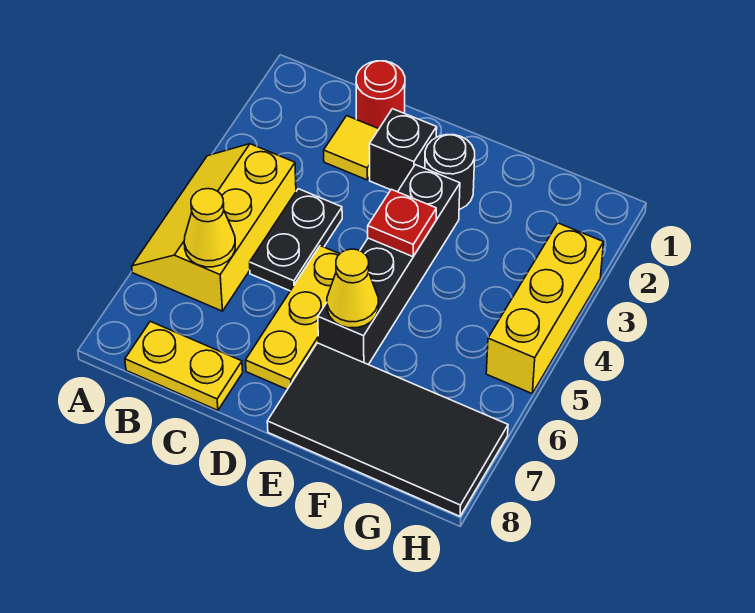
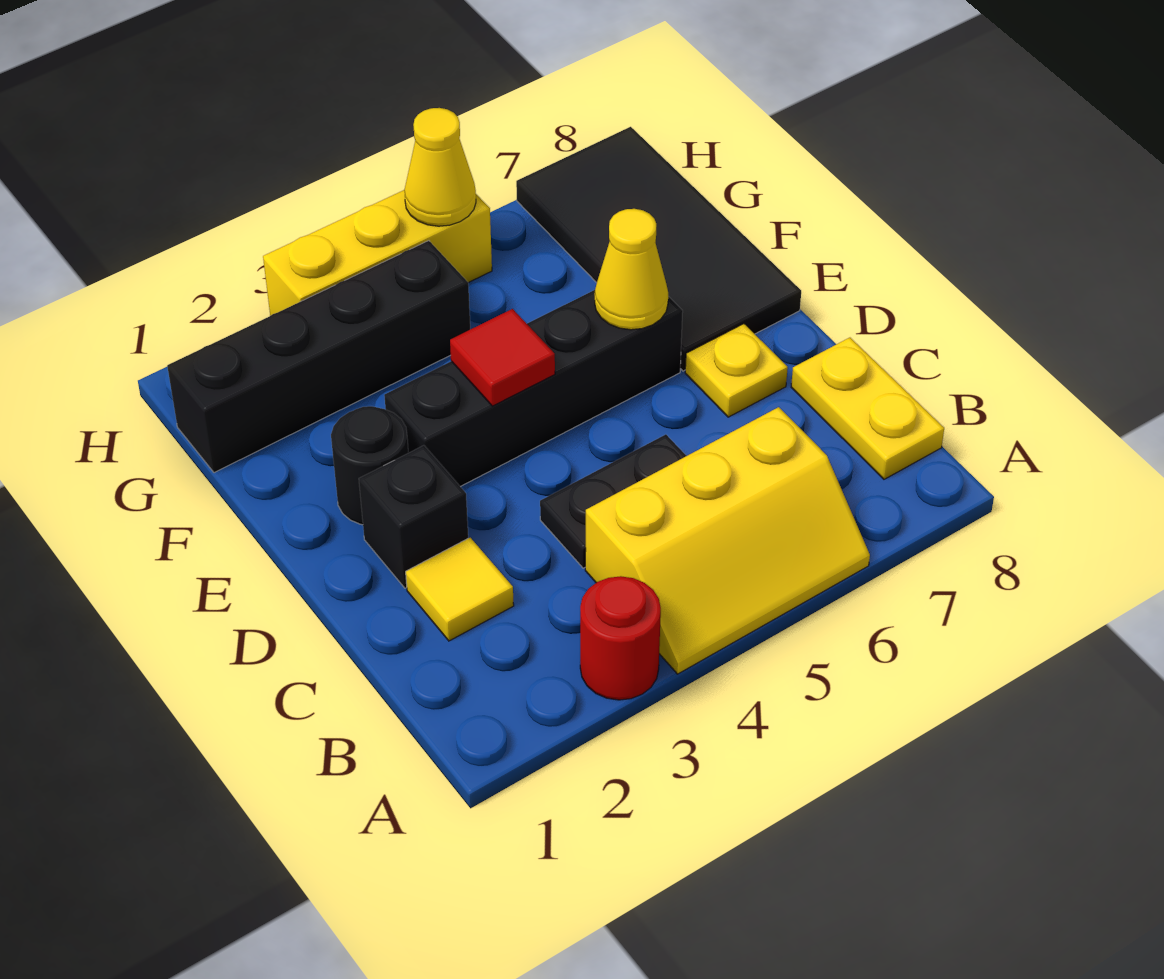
yellow 1x1 cone [184,189,235,267] -> yellow 1x1 cone moved to [404,108,476,226]
red 1x1 round brick [356,61,405,129] -> red 1x1 round brick moved to [580,576,661,700]
yellow 1x3 plate [246,246,339,389] -> yellow 1x1 plate [685,324,788,417]
red 1x1 plate [368,189,436,257] -> red 1x1 tile [450,309,555,406]
none -> black 1x4 brick [167,241,470,473]

